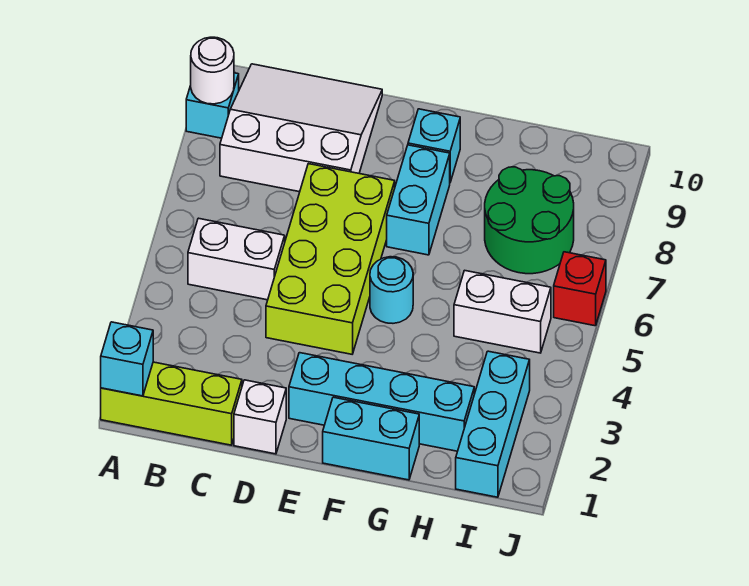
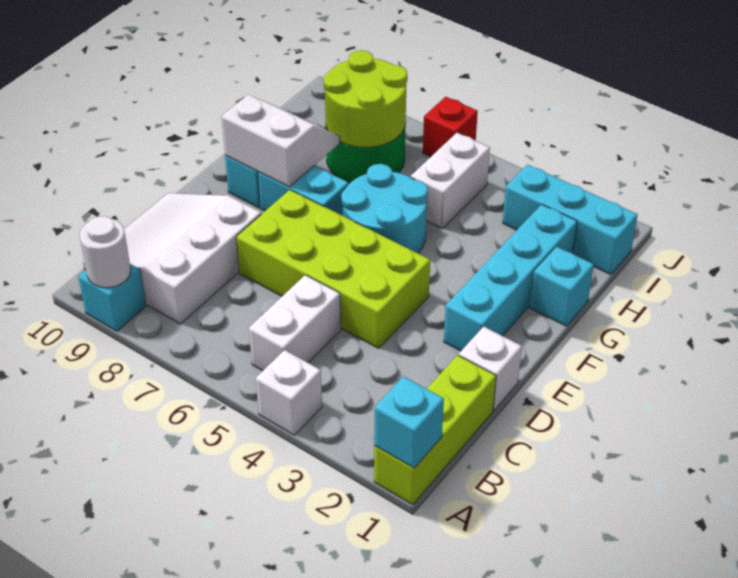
none -> white 1x1 brick [256,350,322,435]
cyan 1x2 brick [323,397,419,480] -> cyan 1x1 brick [530,247,594,326]
cyan 1x1 round brick [370,257,413,323] -> cyan 2x2 round brick [341,164,428,253]
none -> white 2x2 slope [221,95,340,187]
none -> lime 2x2 round brick [323,50,407,148]

